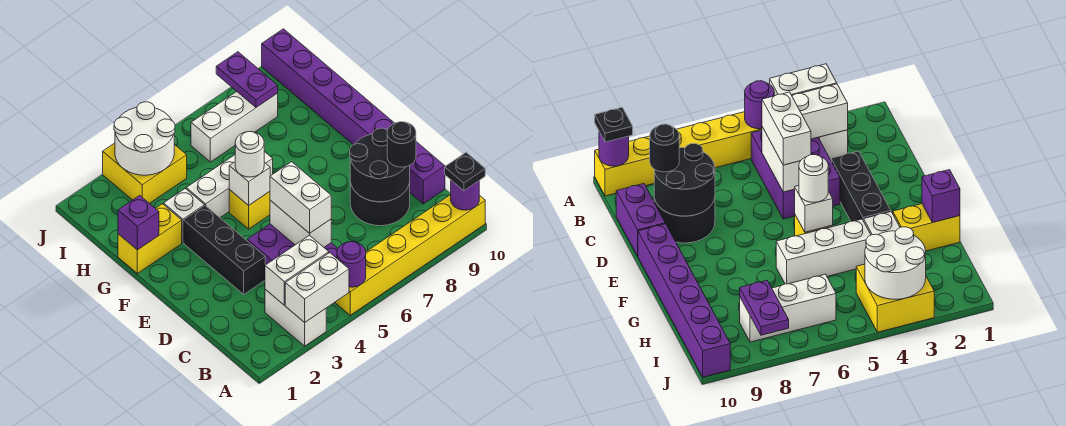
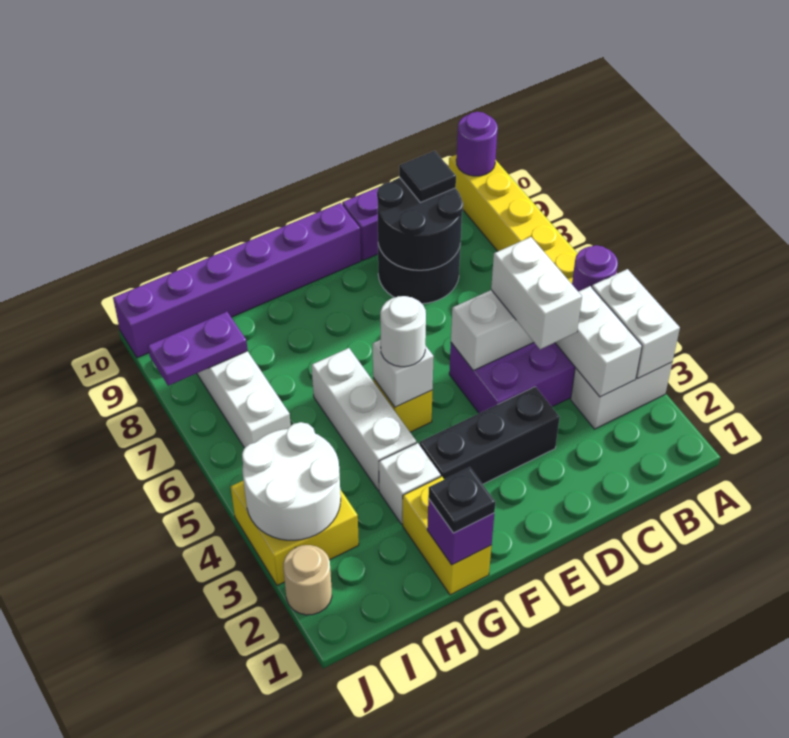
black 1x1 plate [445,152,485,191] -> black 1x1 plate moved to [428,467,495,533]
white 1x2 brick [270,162,331,233] -> white 1x2 brick turned to [491,237,582,349]
black 1x1 round brick [387,122,416,167] -> black 1x1 tile [399,151,456,202]
none -> tan 1x1 round brick [283,545,332,615]

